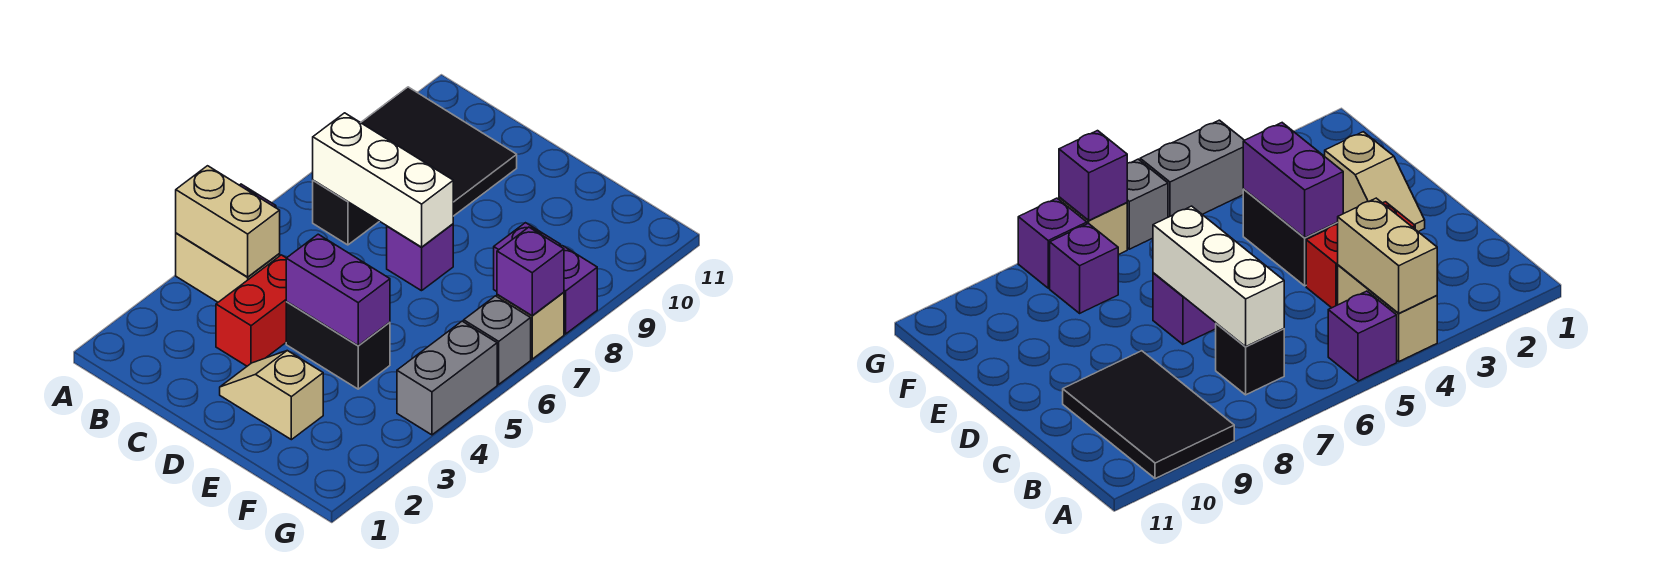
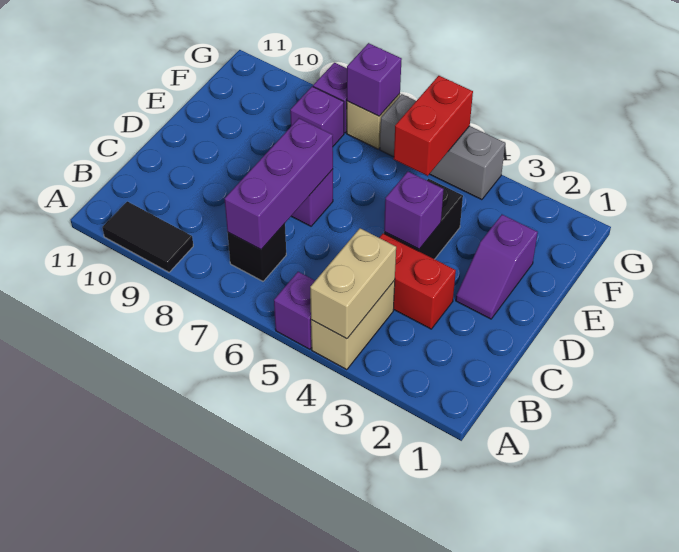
black 2x3 tile [361,87,517,216] -> black 1x2 tile [102,201,193,272]
white 1x3 brick [313,113,453,247] -> purple 1x3 brick [225,118,333,250]
tan 1x2 slope [220,351,323,440] -> purple 1x2 slope [456,215,538,319]
purple 1x2 brick [286,234,390,346] -> purple 1x1 brick [384,172,444,249]
none -> red 1x2 brick [394,76,473,176]

